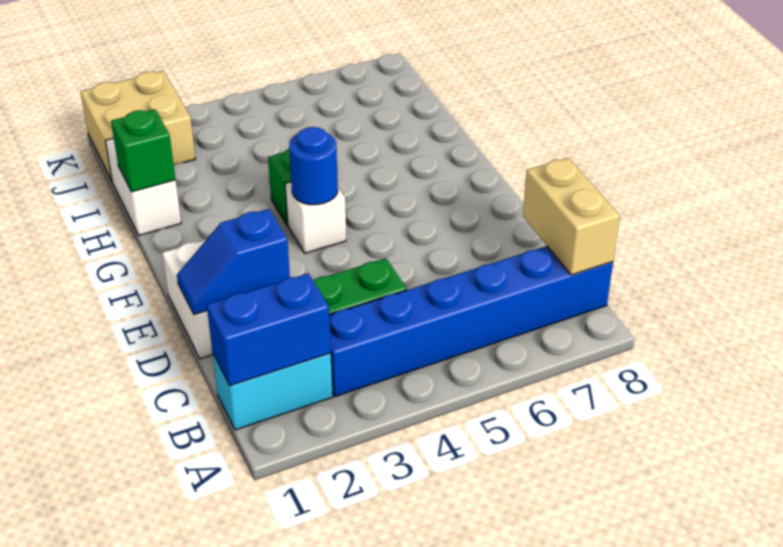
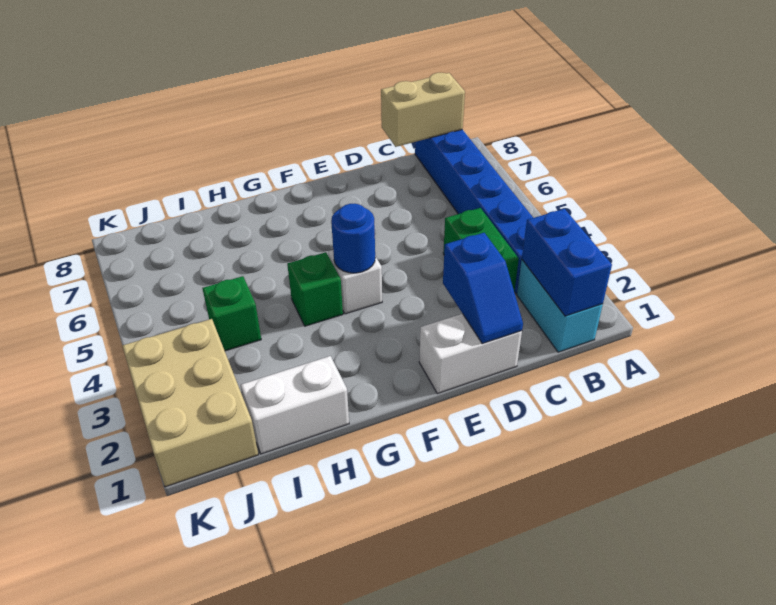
green 1x1 brick [111,109,175,192] -> green 1x1 brick moved to [202,276,261,351]
tan 2x2 brick [81,71,195,181] -> tan 2x3 brick [122,319,258,487]

